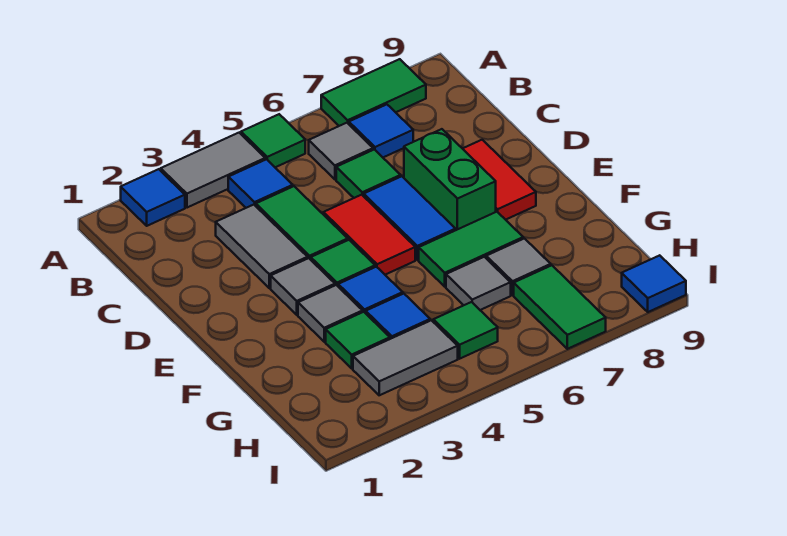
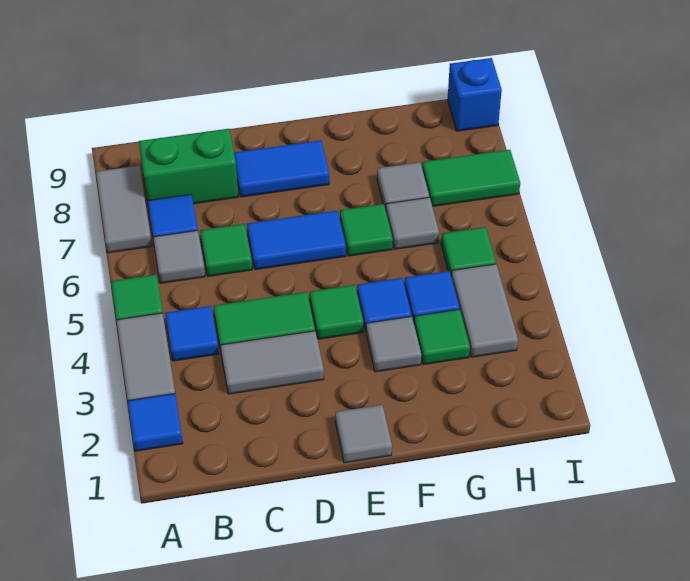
green 1x2 tile [321,59,426,126] -> grey 1x2 tile [96,166,152,253]
red 1x2 tile [323,195,415,275] -> none
green 1x2 brick [404,129,496,230] -> green 1x2 brick moved to [139,129,238,204]
red 1x2 tile [463,140,536,220] -> blue 1x2 tile [234,140,329,197]
grey 1x1 tile [271,258,335,315] -> grey 1x1 tile moved to [335,405,392,463]
green 1x2 tile [419,212,523,287] -> green 1x1 tile [340,204,393,256]
blue 1x1 tile [622,255,686,312] -> blue 1x1 brick [448,58,502,131]

